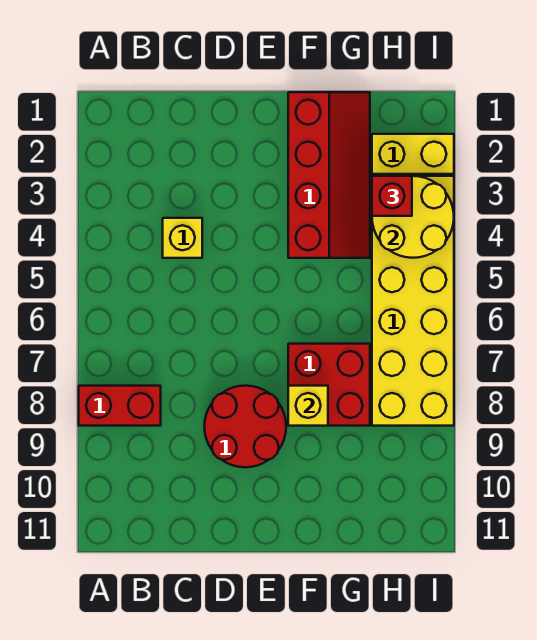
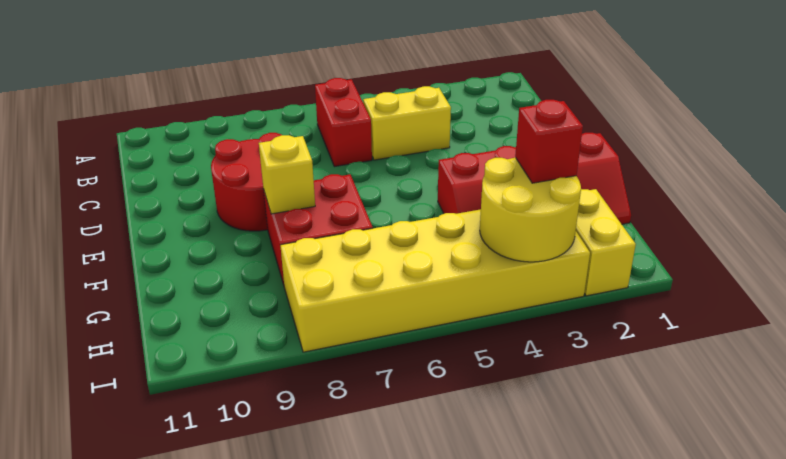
red 1x2 brick [79,386,161,426] -> red 1x2 brick moved to [315,78,372,167]
yellow 1x1 brick [163,218,202,258] -> yellow 1x2 brick [363,86,451,160]

